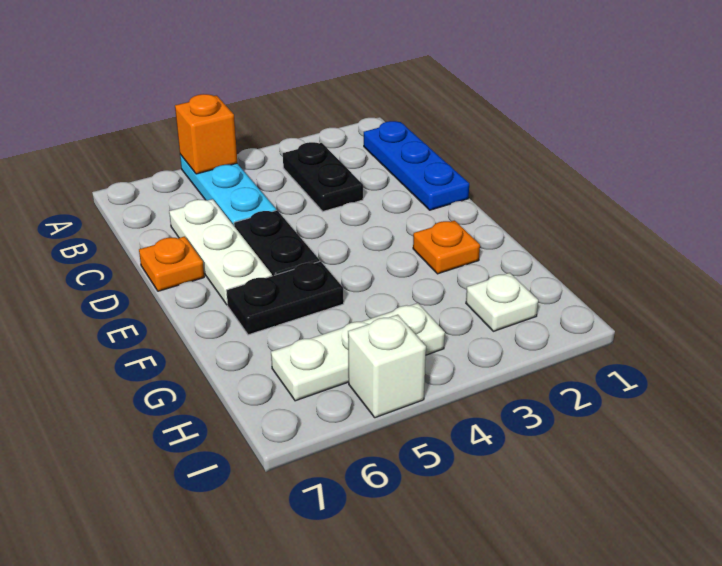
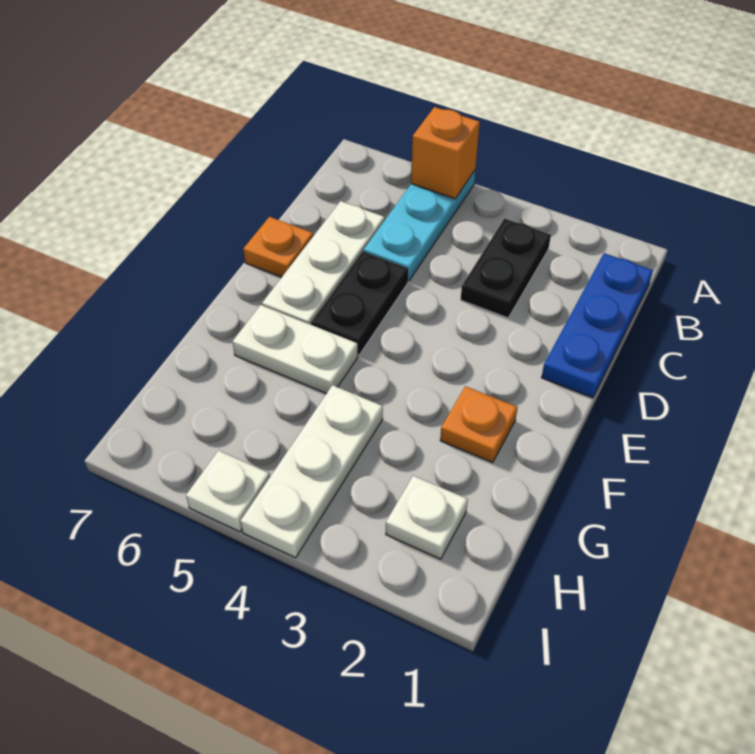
black 1x2 plate [226,261,344,335] -> white 1x2 plate [233,305,358,394]
white 1x3 plate [271,303,445,401] -> white 1x3 plate turned to [241,385,383,558]
white 1x1 brick [348,315,426,418] -> white 1x1 plate [186,450,270,532]

